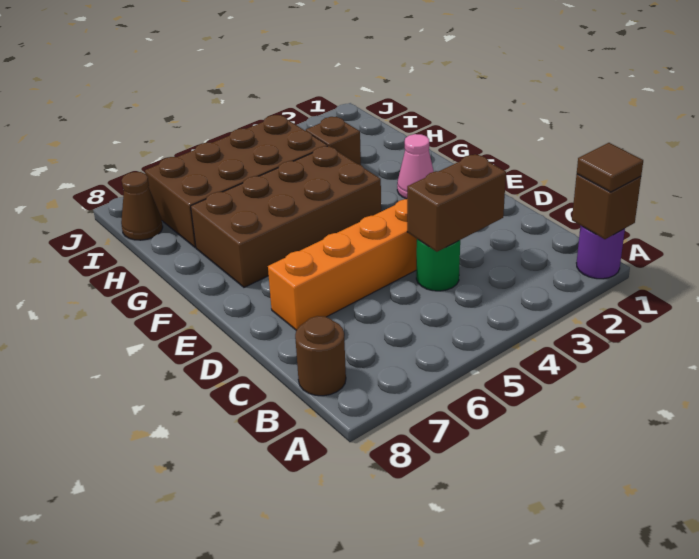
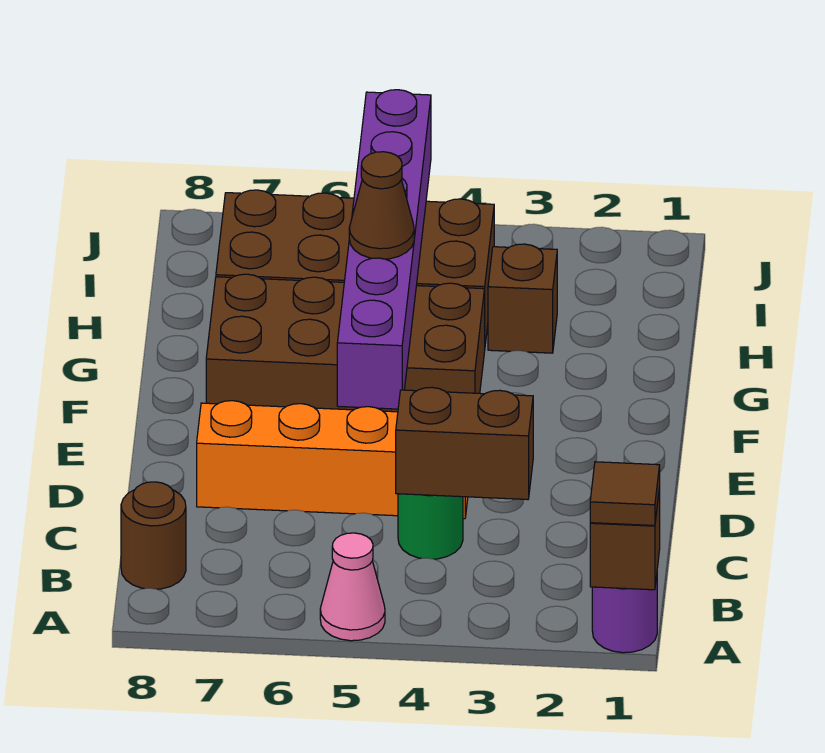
none -> purple 1x6 brick [337,90,431,409]
pink 1x1 cone [397,134,434,199] -> pink 1x1 cone moved to [320,533,385,641]
brown 1x1 cone [121,172,163,240] -> brown 1x1 cone moved to [349,152,414,259]

